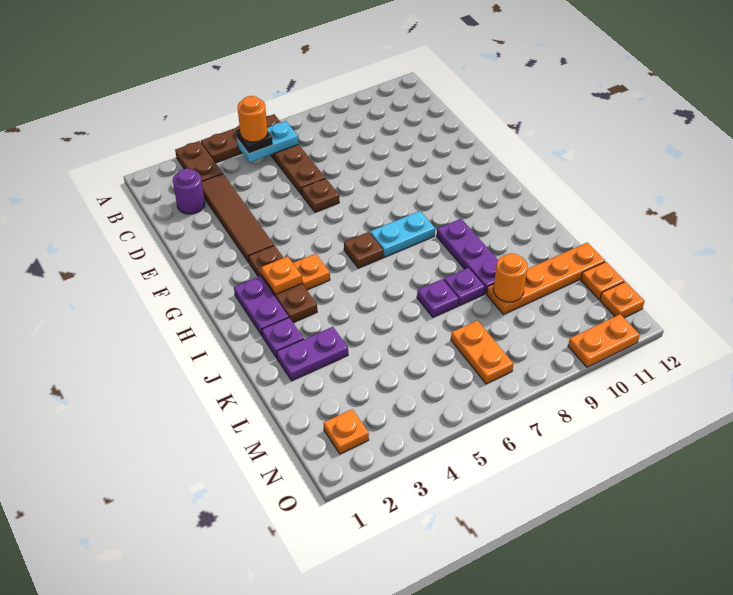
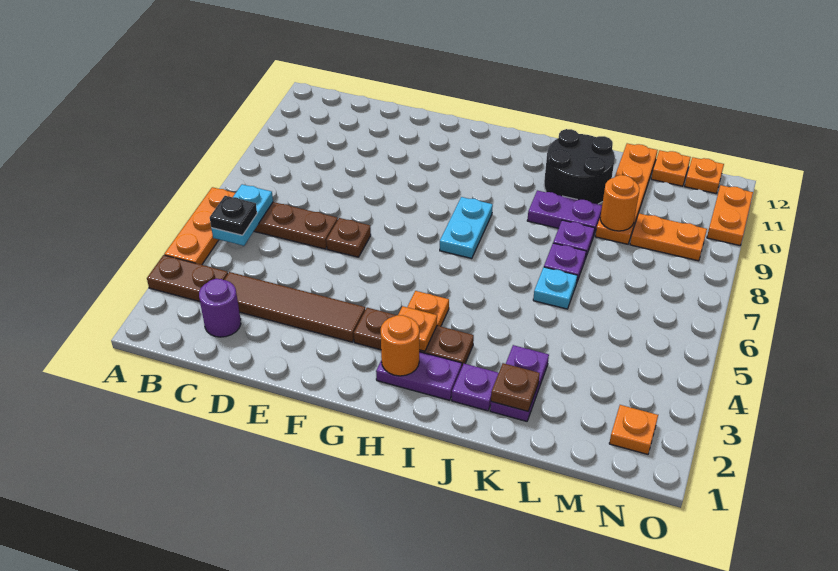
brown 1x3 plate [201,114,281,163] -> orange 1x3 plate [164,187,235,265]
orange 1x1 round brick [238,96,267,142] -> orange 1x1 round brick moved to [381,315,419,376]
brown 1x1 plate [344,232,383,268] -> brown 1x1 plate moved to [491,363,540,411]
purple 1x3 plate [437,219,498,294] -> purple 1x2 plate [527,191,602,234]
none -> black 2x2 round brick [544,129,615,204]
none -> cyan 1x1 plate [533,267,577,309]
orange 1x2 plate [451,320,513,384] -> orange 1x2 plate moved to [630,214,707,261]

